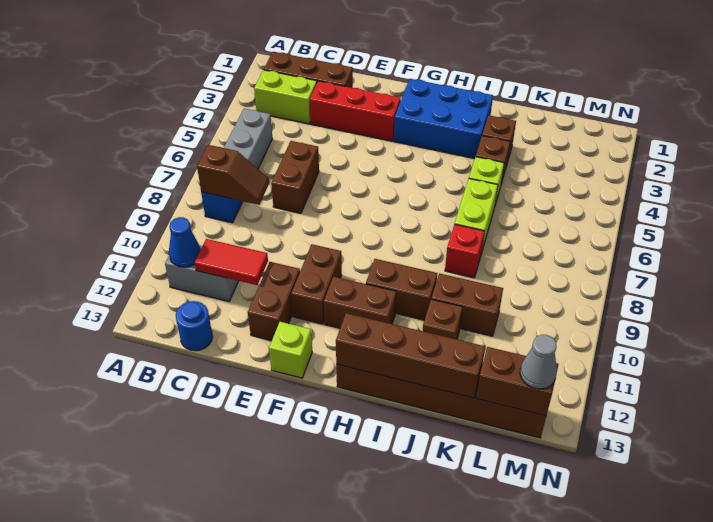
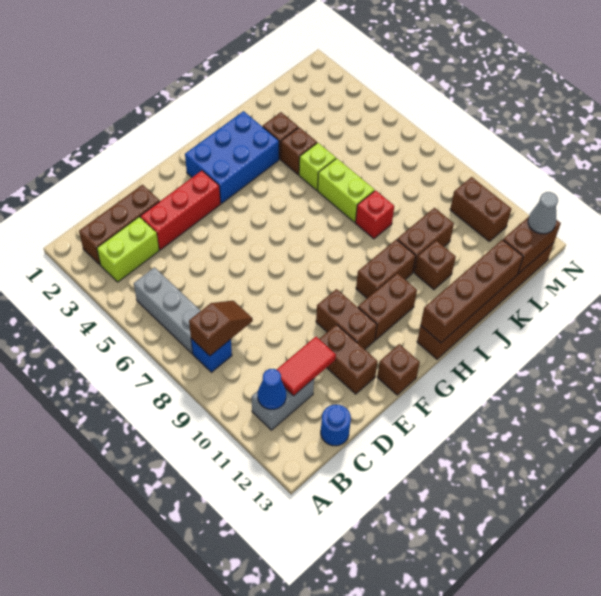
brown 1x2 brick [271,141,319,213] -> brown 1x2 brick moved to [450,177,511,241]
lime 1x1 brick [269,322,312,378] -> brown 1x1 brick [377,344,420,395]

